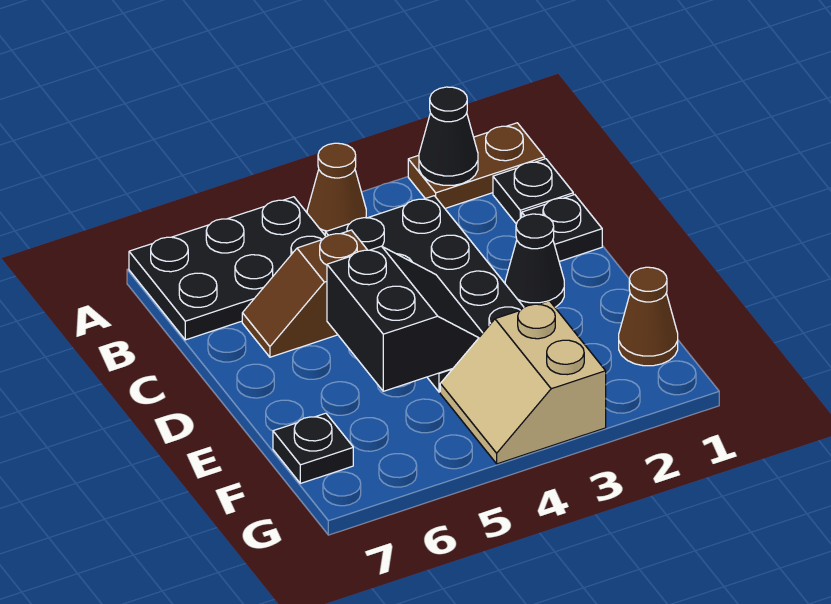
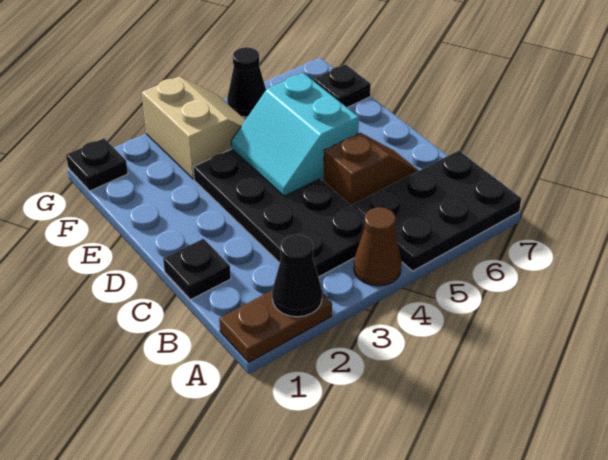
black 1x1 plate [493,159,573,224] -> black 1x1 plate moved to [66,138,128,191]
black 1x1 cone [505,214,564,307] -> black 1x1 cone moved to [227,47,266,117]
black 2x2 slope [327,246,483,391] -> cyan 2x2 slope [231,73,359,196]
brown 1x1 cone [619,267,678,366] -> none

